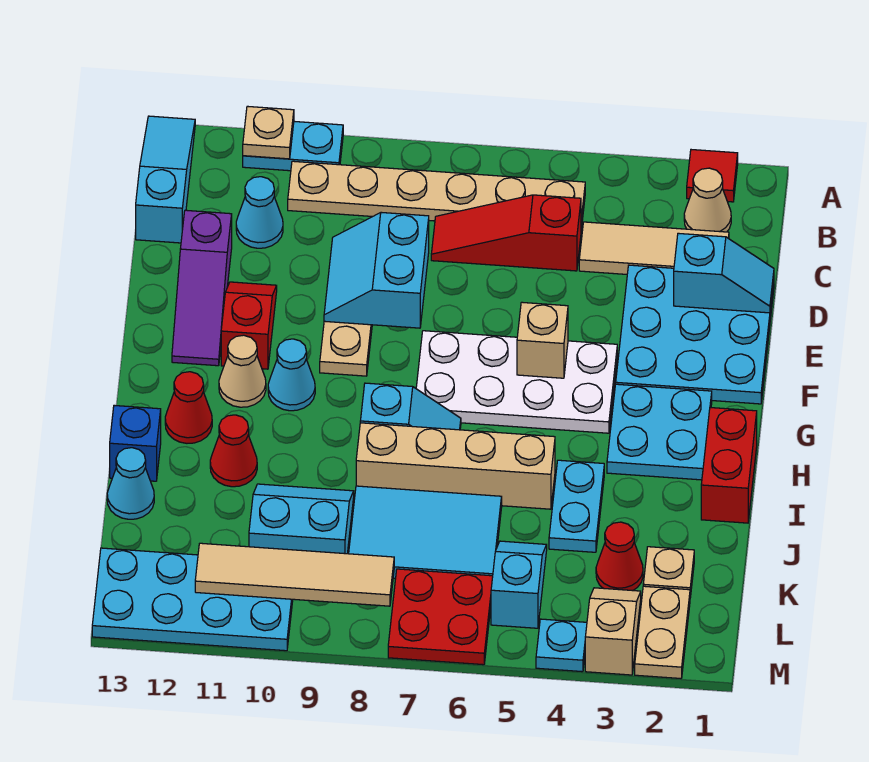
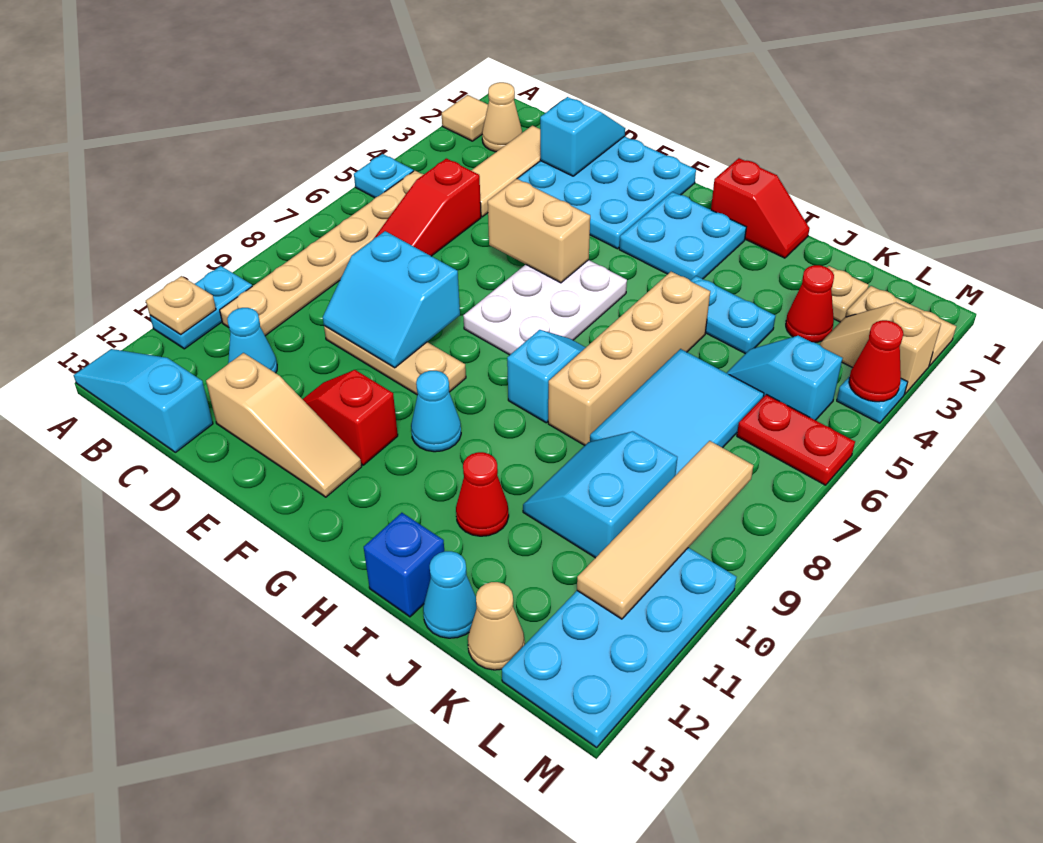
red 1x1 tile [687,150,738,202] -> tan 1x1 tile [442,95,488,141]
none -> cyan 1x1 plate [354,154,413,198]
purple 1x3 slope [172,210,232,366] -> tan 1x3 slope [206,353,362,497]
white 2x4 plate [416,331,617,433] -> white 2x3 plate [463,260,627,355]
tan 1x1 brick [517,302,568,378] -> tan 1x2 brick [488,179,590,283]
tan 1x1 cone [219,335,266,407] -> tan 1x1 cone moved to [468,582,525,670]
red 1x2 brick [701,408,757,523] -> red 1x2 slope [711,158,810,258]
red 1x1 cone [165,372,212,443] -> red 1x1 cone moved to [849,320,903,402]
red 2x2 plate [388,569,493,665] -> red 1x2 plate [737,394,855,485]

